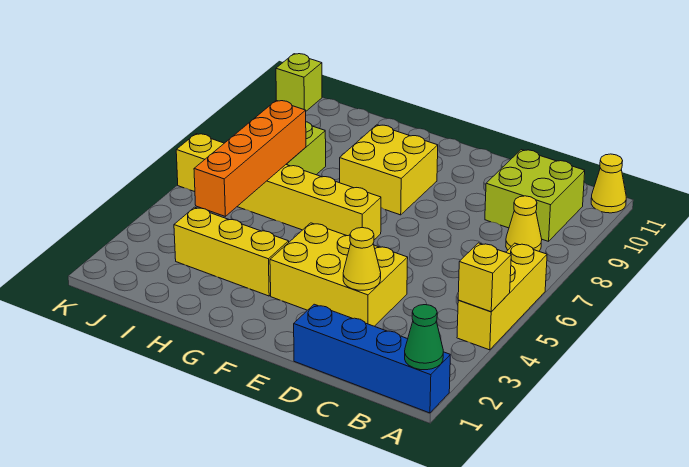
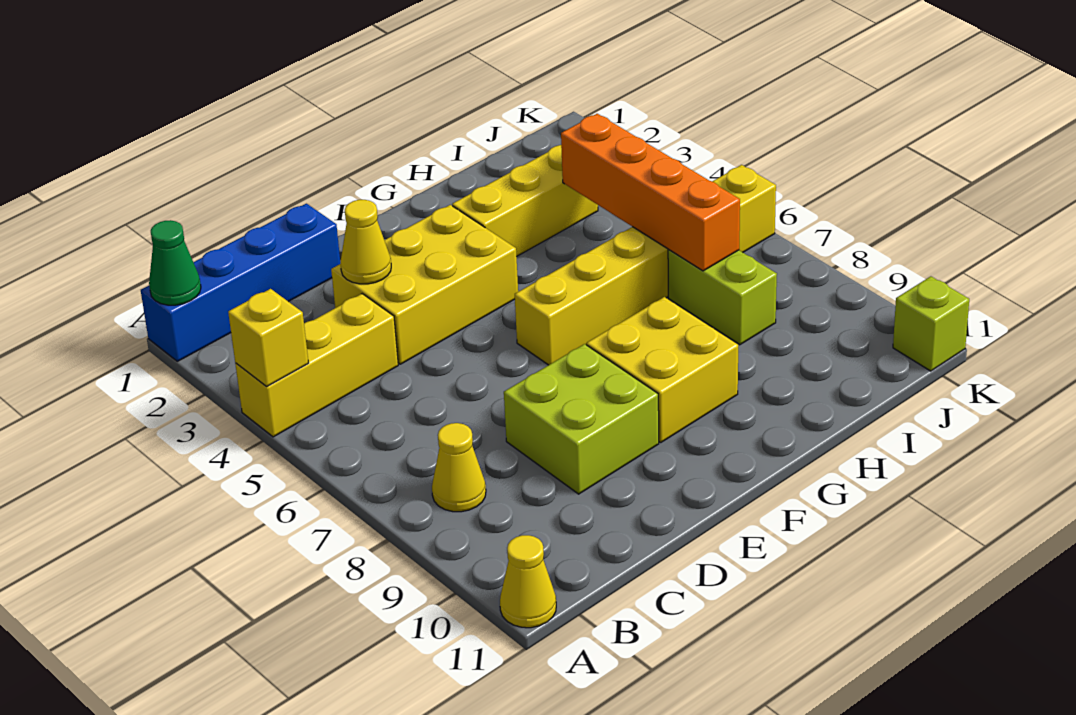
yellow 1x3 brick [457,243,547,350] -> yellow 1x3 brick turned to [235,294,398,437]
lime 2x2 brick [485,150,585,241] -> lime 2x2 brick moved to [504,344,659,494]

